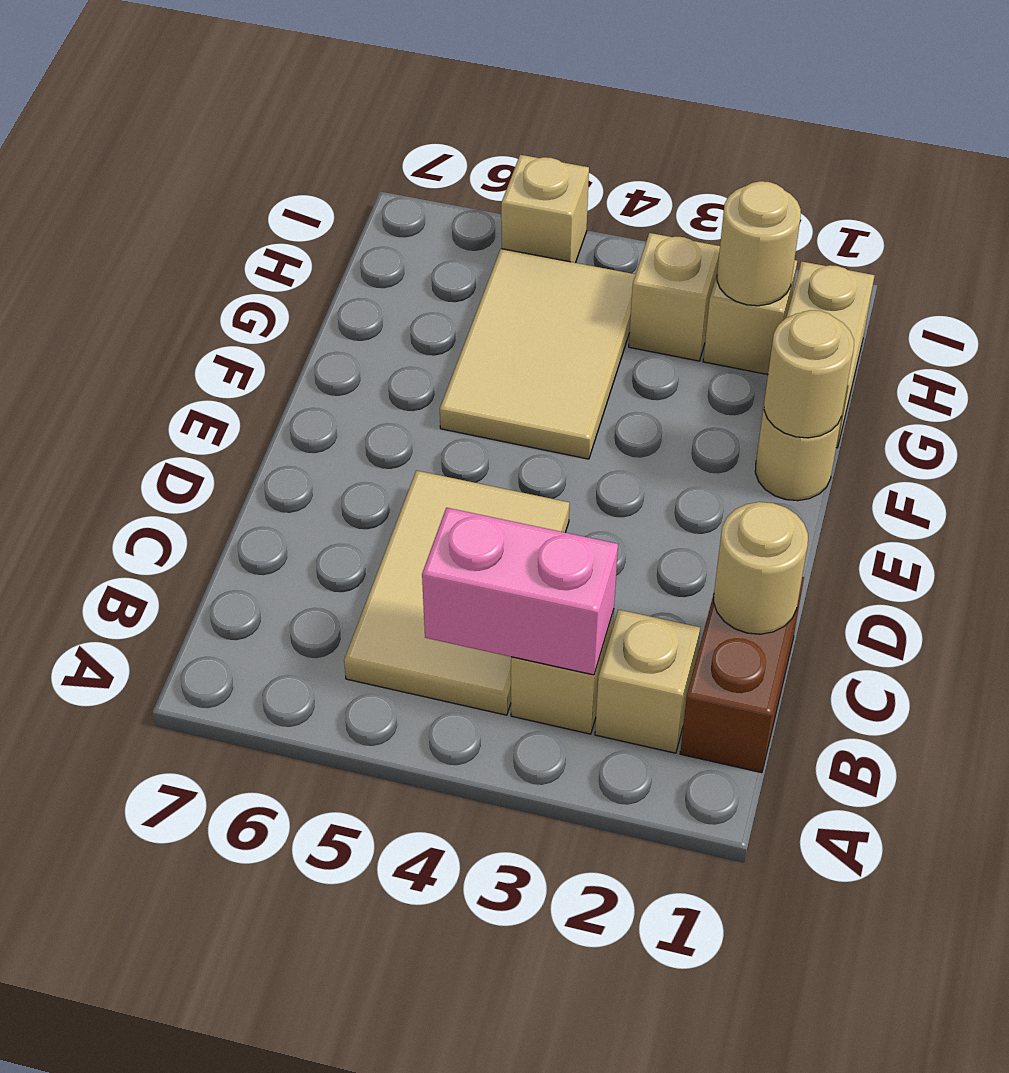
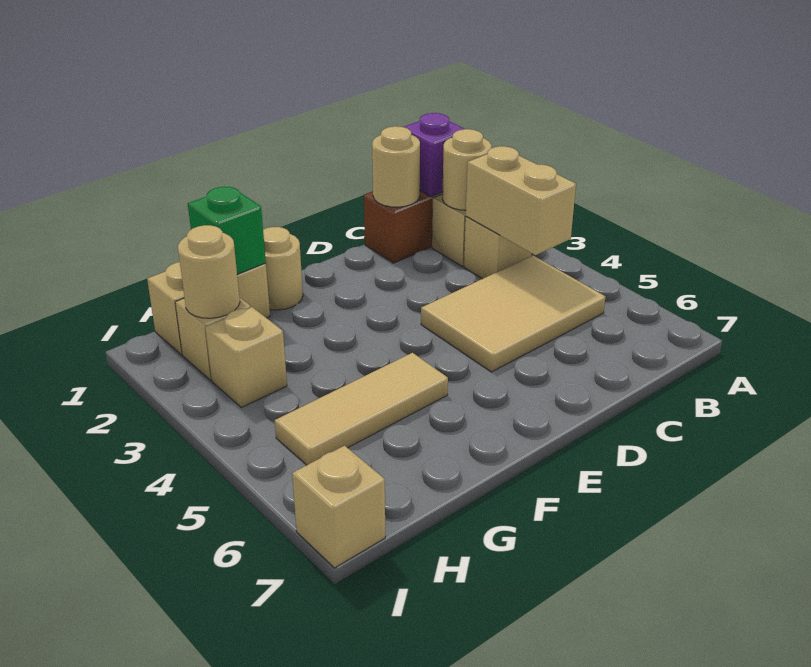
none -> purple 1x1 brick [404,113,464,196]
pink 1x2 brick [422,508,618,675] -> tan 1x2 brick [466,146,576,255]
tan 1x1 round brick [764,310,854,438] -> tan 1x1 round brick moved to [442,129,491,210]
tan 2x3 tile [440,249,636,459] -> tan 1x3 tile [275,353,448,465]
none -> green 1x1 brick [188,187,266,274]
tan 1x1 brick [501,155,589,263] -> tan 1x1 brick moved to [292,446,385,568]

